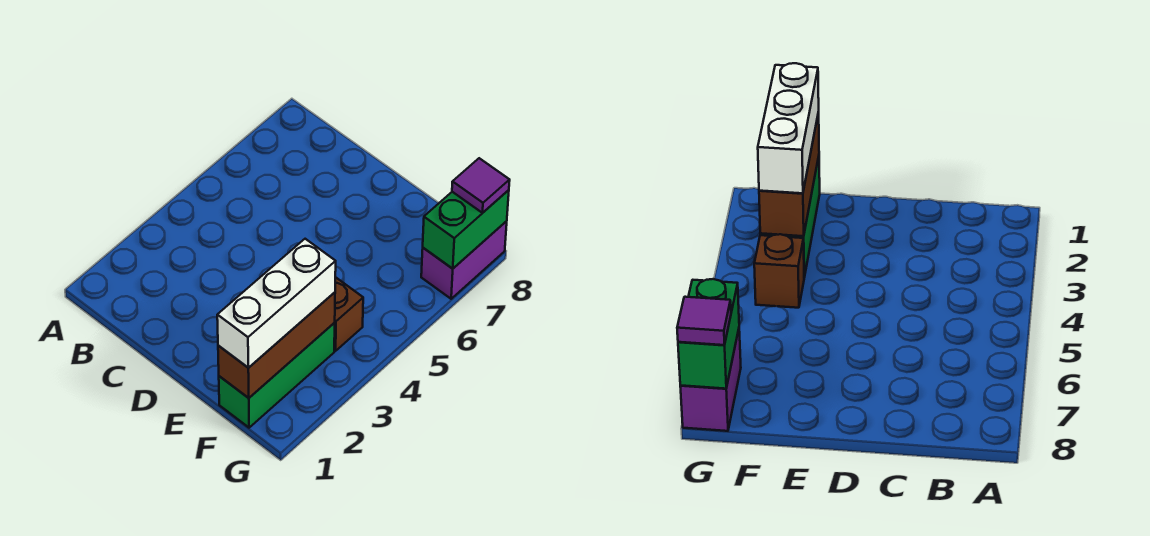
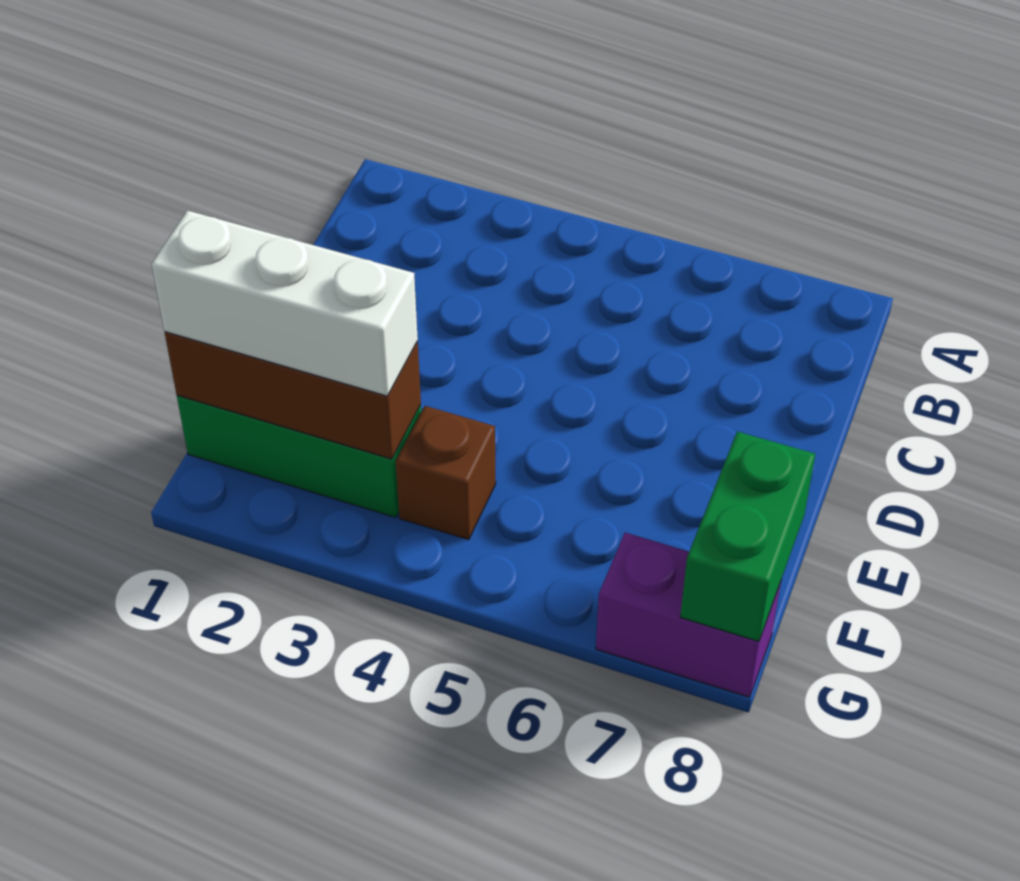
green 1x2 brick [423,190,509,269] -> green 1x2 brick turned to [680,432,815,642]
purple 1x1 tile [452,158,510,213] -> none

